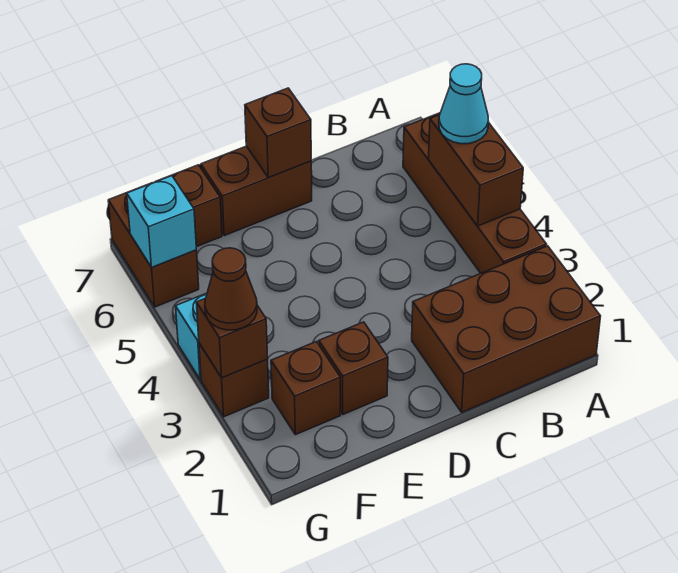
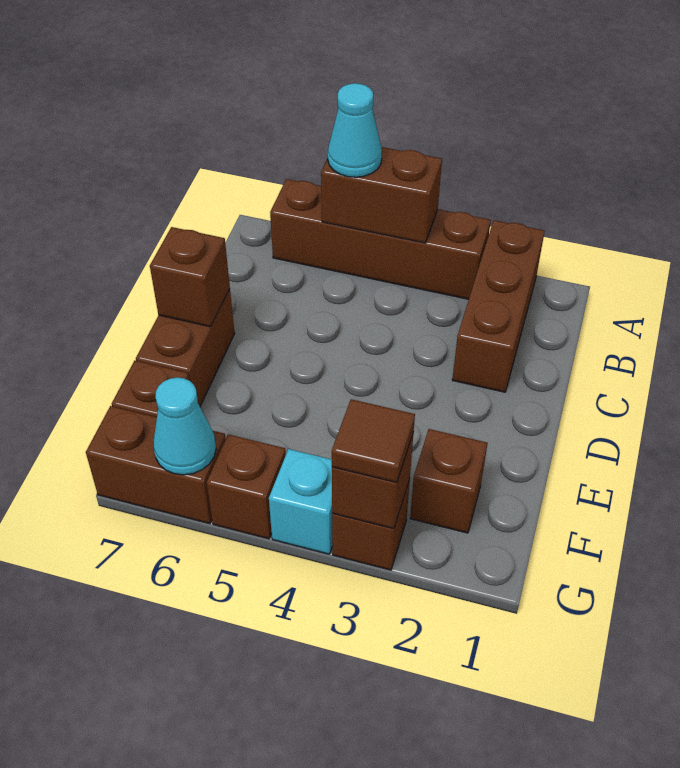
brown 2x3 brick [412,246,601,412] -> brown 1x3 brick [452,220,545,392]
brown 1x1 brick [319,322,388,414] -> brown 1x1 brick moved to [207,434,286,539]
brown 1x1 cone [205,248,257,330] -> brown 1x1 tile [332,399,415,483]
cyan 1x1 brick [127,176,196,267] -> cyan 1x1 cone [153,378,216,475]

